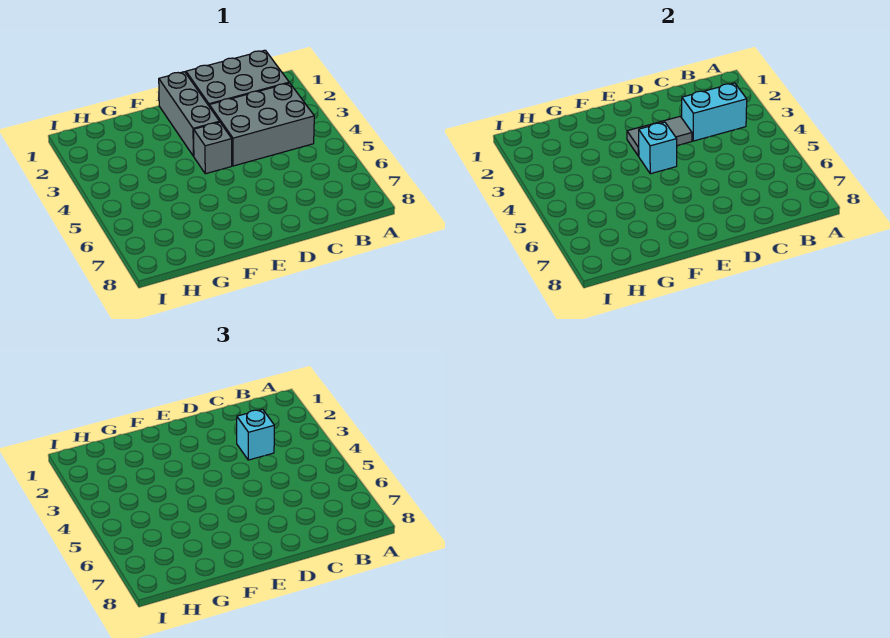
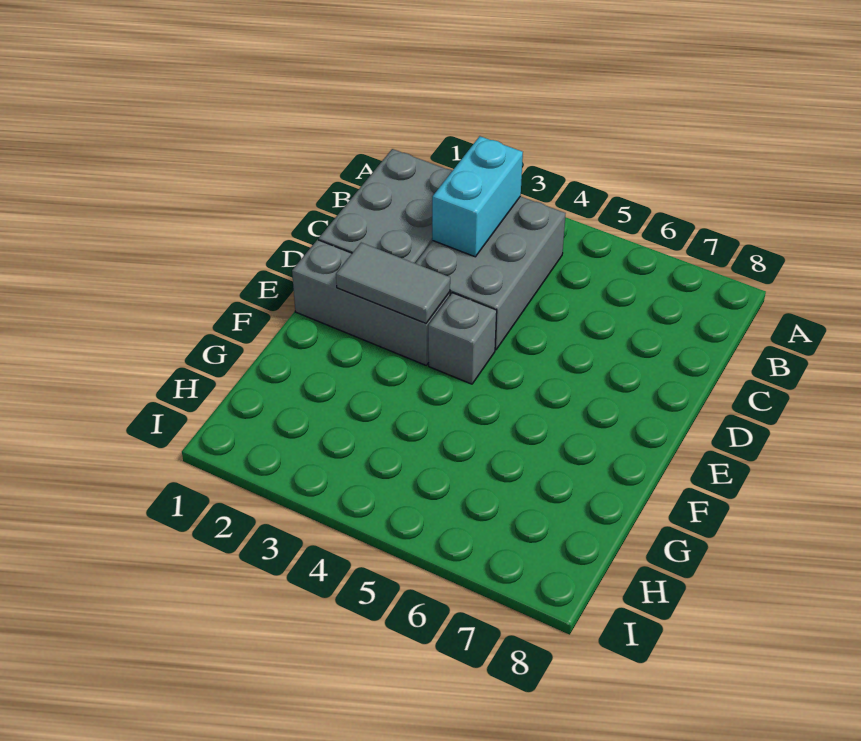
cyan 1x1 brick [237,409,274,460] -> none
grey 1x2 tile [627,117,692,156] -> grey 1x2 tile turned to [336,243,450,323]
cyan 1x1 brick [638,122,677,174] -> none

